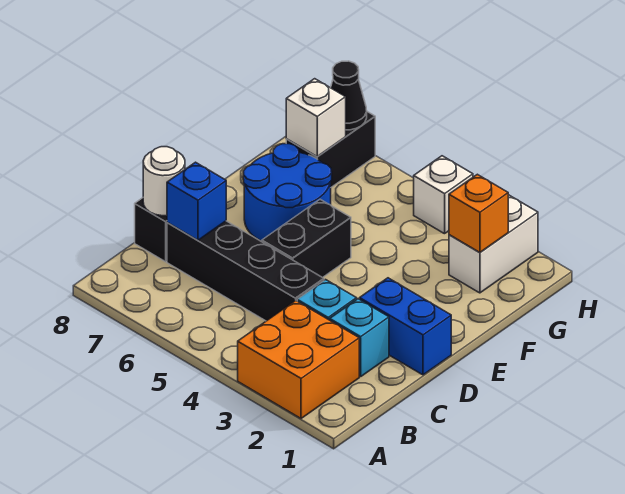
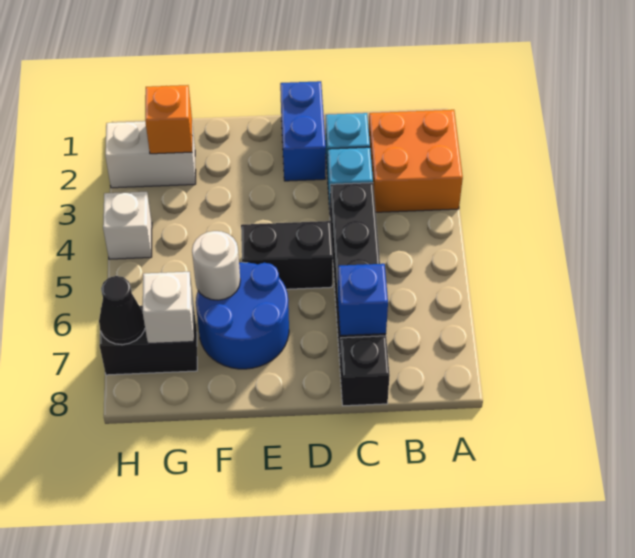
white 1x1 round brick [143,147,185,216] -> white 1x1 round brick moved to [192,231,240,300]

